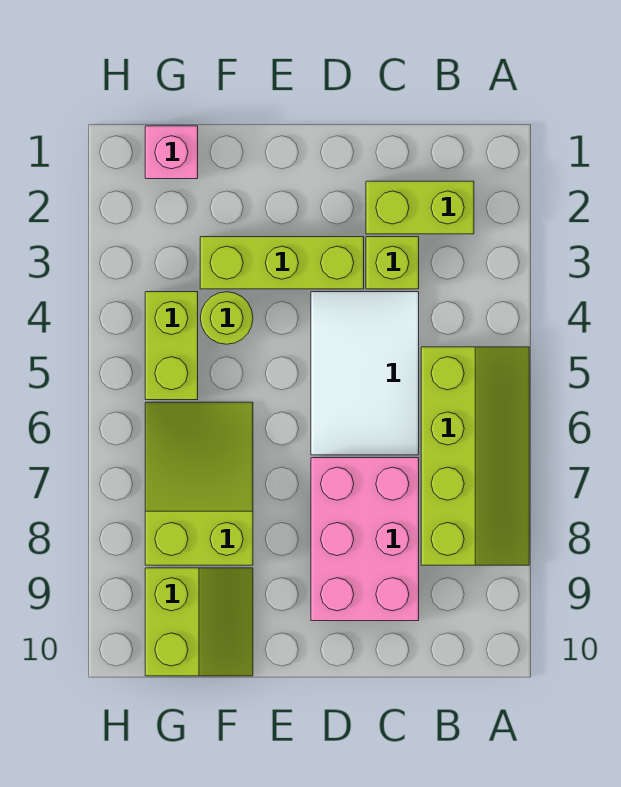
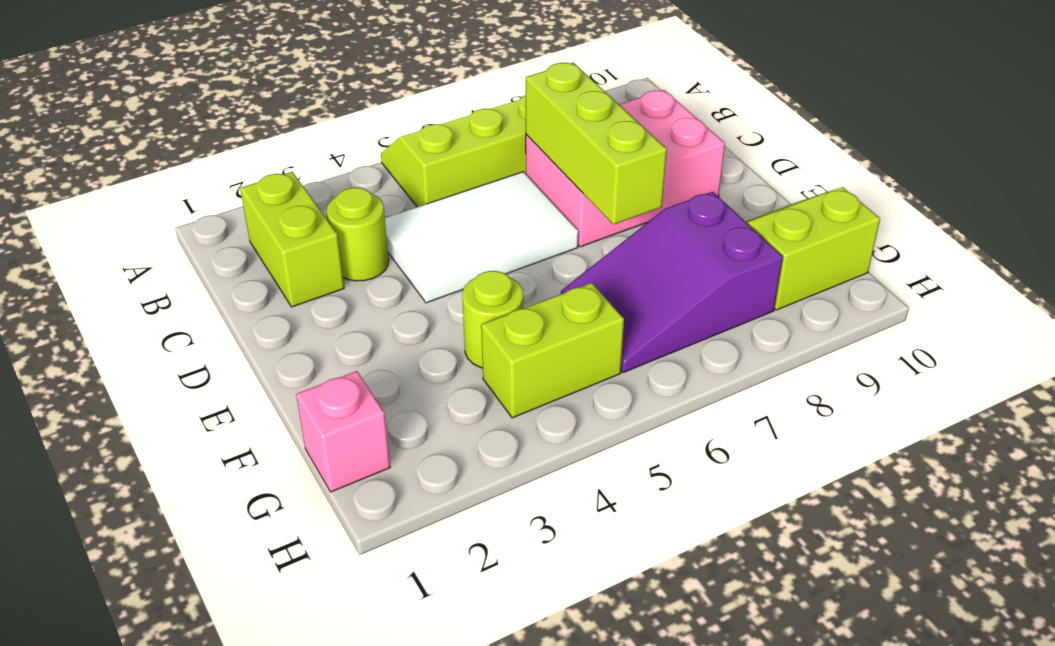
lime 1x1 brick [366,237,419,289] -> lime 1x1 round brick [327,188,389,281]
lime 1x3 brick [200,237,364,289] -> lime 1x3 brick moved to [526,63,667,225]
lime 2x3 slope [145,402,253,565] -> purple 2x3 slope [561,192,783,373]

